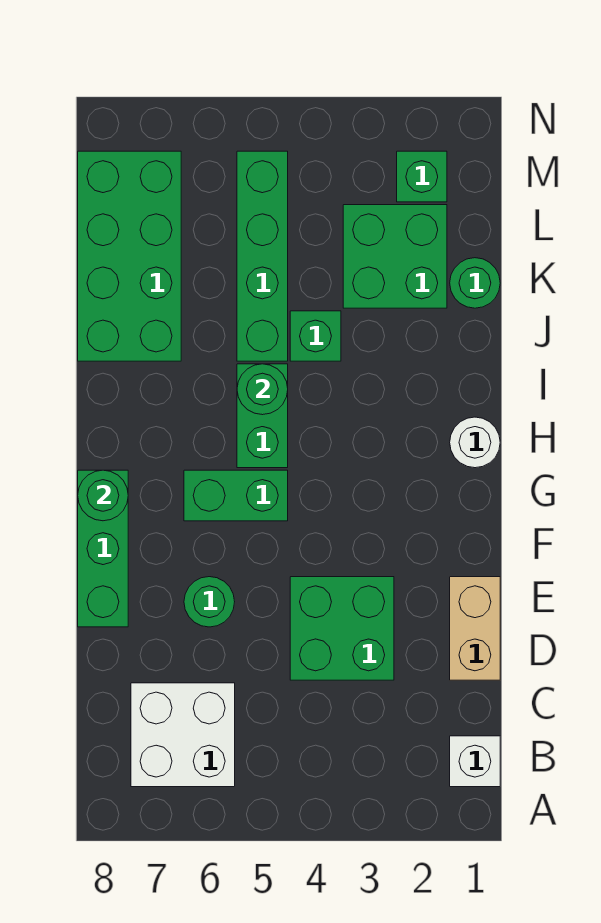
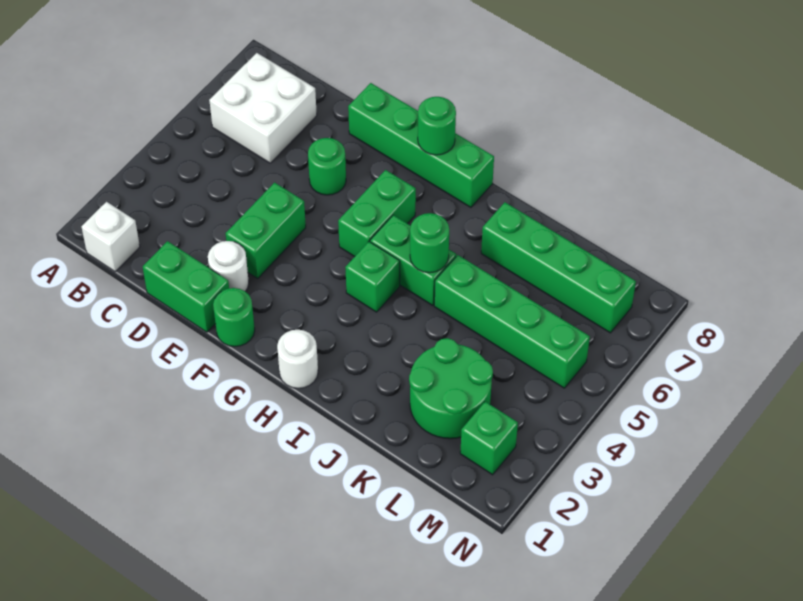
tan 1x2 brick [450,577,500,680] -> green 1x2 brick [143,241,229,332]
green 2x2 brick [290,577,394,680] -> green 1x2 brick [226,183,306,278]
none -> white 1x1 round brick [208,241,249,291]
green 1x3 brick [78,470,128,627] -> green 1x4 brick [348,83,494,207]
green 1x1 brick [290,311,341,361] -> green 1x1 brick moved to [345,242,400,312]
green 2x4 brick [78,151,181,361] -> green 1x4 brick [481,202,636,333]
green 1x1 round brick [450,258,500,308] -> green 1x1 round brick moved to [213,288,255,347]
green 2x2 brick [343,205,447,308] -> green 2x2 round brick [409,338,493,439]

